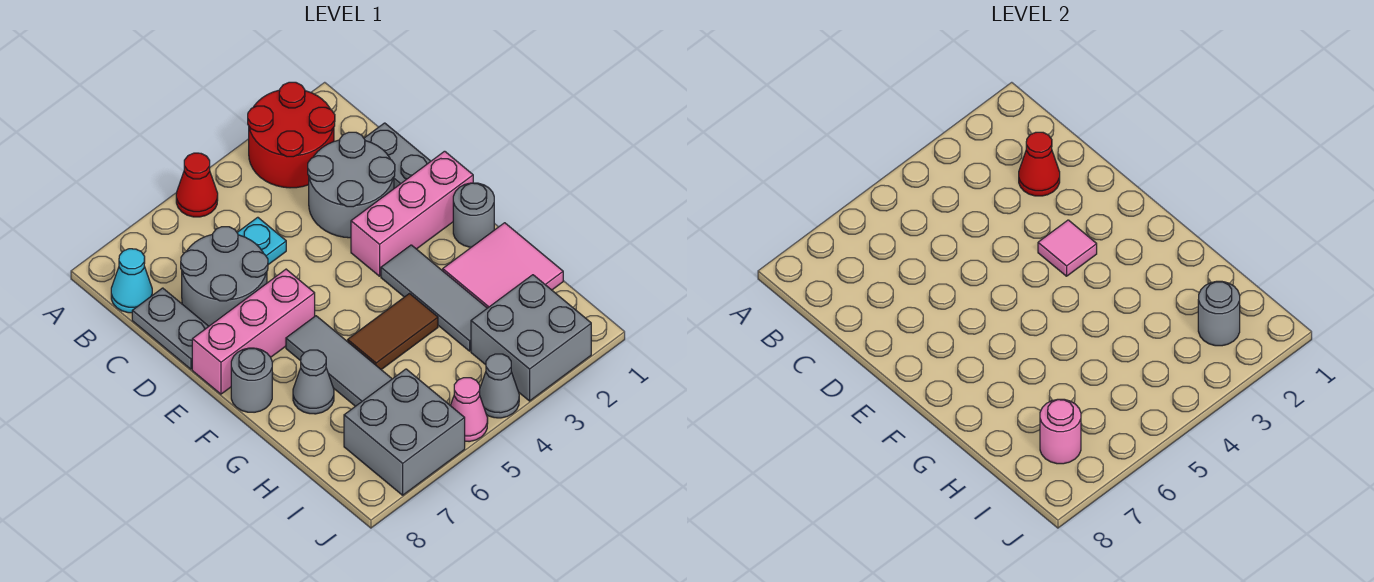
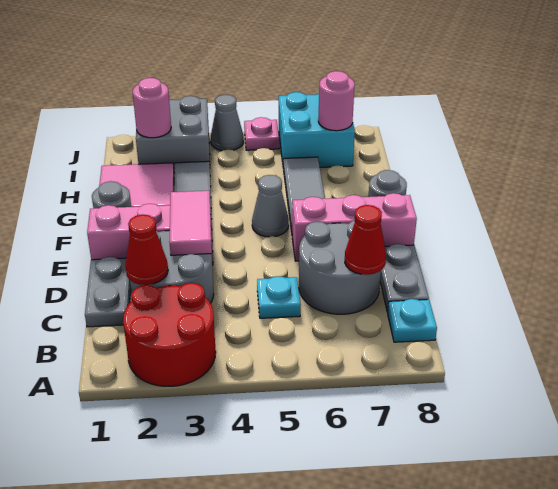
red 1x1 cone [176,153,218,217] -> red 1x1 cone moved to [345,205,386,275]
cyan 1x1 cone [111,249,152,313] -> cyan 1x1 plate [388,299,437,342]
pink 1x1 tile [1038,220,1097,276] -> pink 1x2 tile [169,191,212,255]
brown 1x2 tile [348,294,438,370] -> none
grey 1x1 cone [293,350,334,414] -> grey 1x1 cone moved to [252,175,289,237]
grey 1x1 round brick [1198,281,1240,346] -> pink 1x1 round brick [132,78,171,138]
grey 2x2 brick [344,369,465,495] -> cyan 2x2 brick [278,92,355,169]
pink 1x1 cone [450,378,488,442] -> pink 1x1 plate [244,117,279,150]

